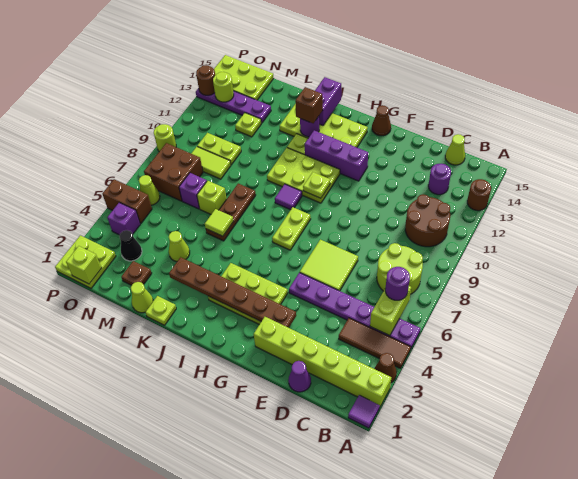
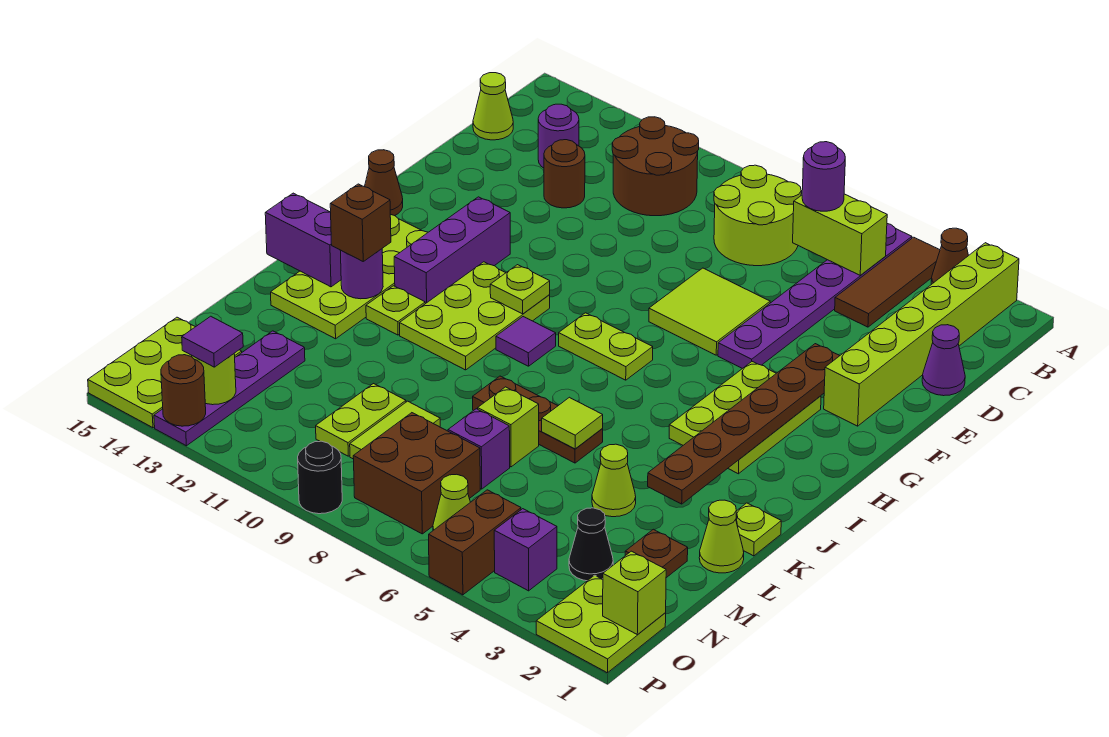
purple 1x1 tile [348,395,380,428] -> purple 1x1 tile moved to [182,316,243,367]
brown 1x1 round brick [467,179,491,211] -> brown 1x1 round brick moved to [544,140,585,208]
lime 1x1 plate [235,113,261,137] -> none
lime 1x1 round brick [154,124,176,151] -> black 1x1 round brick [298,441,342,514]

